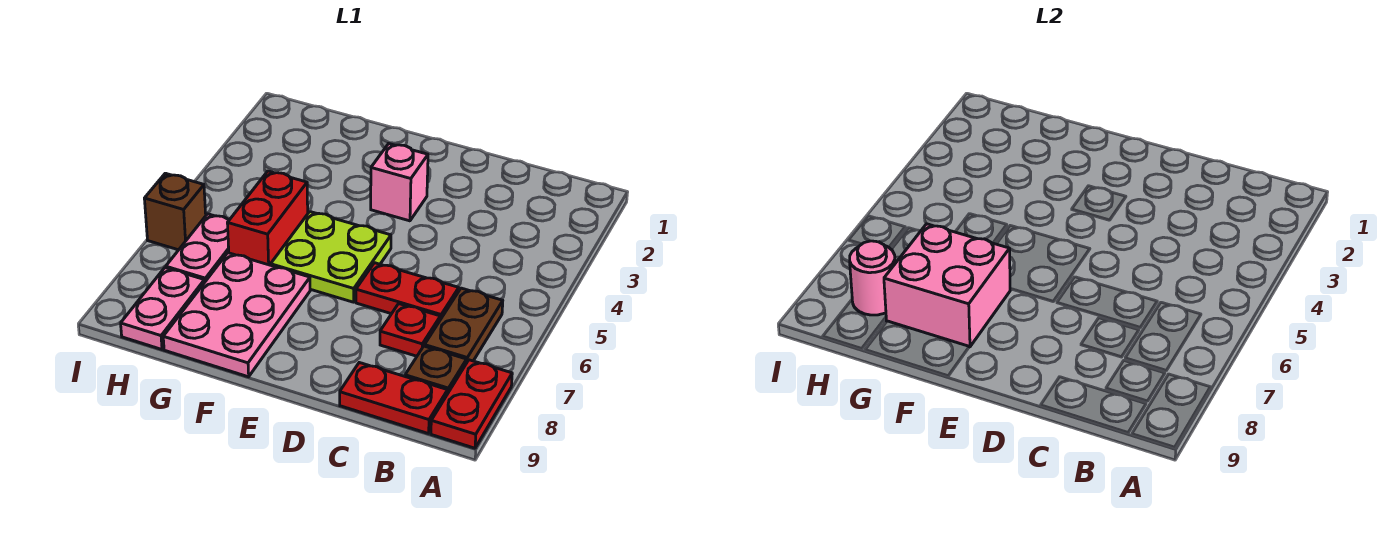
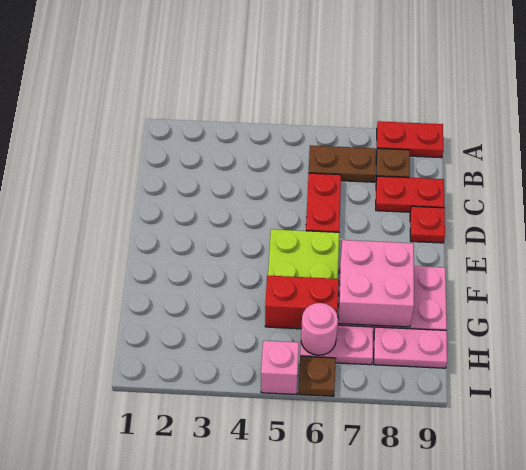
red 1x2 plate [340,363,448,434] -> red 1x2 plate turned to [376,176,444,212]
red 1x1 plate [380,304,440,356] -> red 1x1 plate moved to [410,206,445,243]
pink 1x1 brick [371,144,428,221] -> pink 1x1 brick moved to [261,341,299,394]
pink 1x1 round brick [850,241,895,315] -> pink 1x1 round brick moved to [301,303,338,355]
brown 1x1 brick [144,173,206,250] -> brown 1x1 plate [298,356,336,396]

